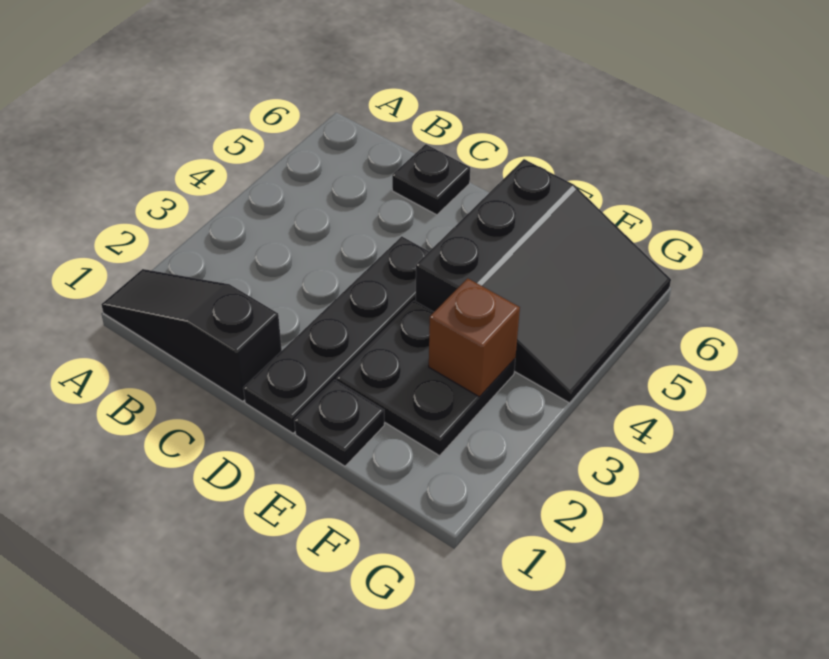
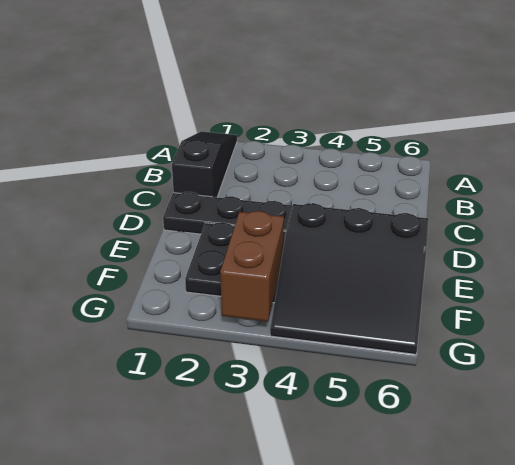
black 1x1 plate [392,144,470,215] -> none
black 1x1 plate [294,380,384,466] -> none
brown 1x1 brick [429,278,520,397] -> brown 1x2 brick [220,211,284,322]

